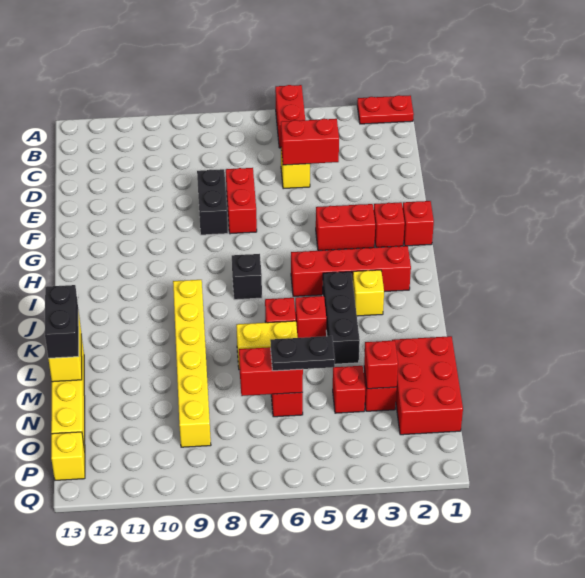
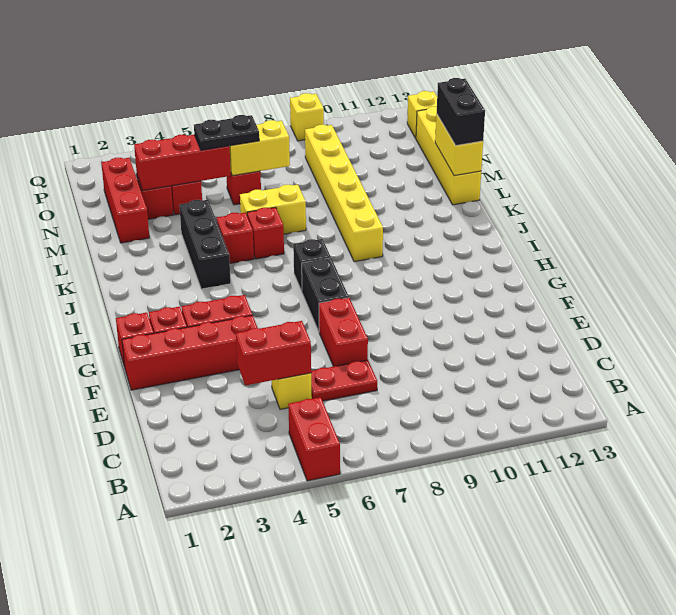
red 1x2 plate [357,95,414,124] -> red 1x2 plate moved to [311,360,377,401]
black 1x2 brick [197,169,228,235] -> black 1x2 brick moved to [302,258,349,331]
red 1x4 brick [291,246,411,296] -> red 1x4 brick moved to [122,315,257,390]
yellow 1x1 brick [353,270,384,316] -> yellow 1x1 brick moved to [290,93,324,141]
red 2x3 brick [392,336,463,435] -> red 1x3 brick [101,158,149,243]
red 1x1 brick [364,340,398,389] -> red 1x3 brick [134,135,231,191]
red 1x2 brick [239,347,303,396] -> yellow 1x2 brick [229,120,290,176]

